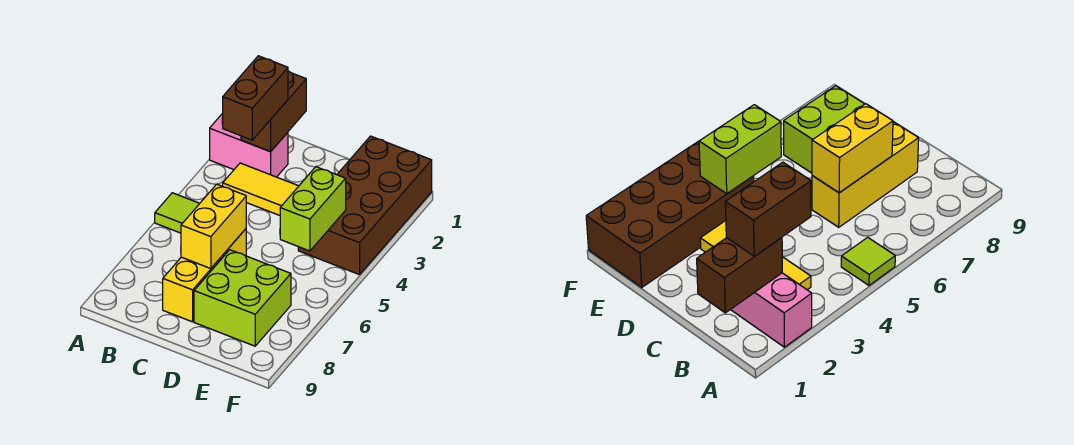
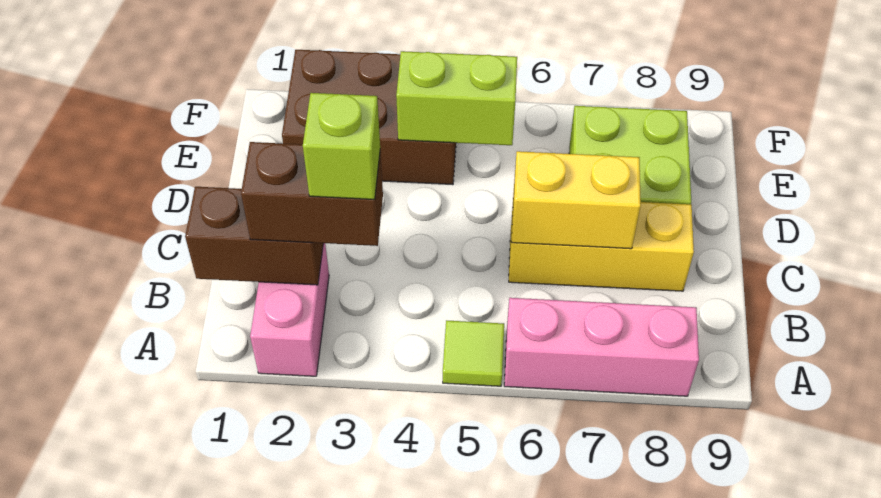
none -> pink 1x3 brick [504,298,699,396]
yellow 1x3 tile [223,163,298,215] -> none
none -> lime 1x1 brick [303,93,380,200]
brown 2x4 brick [298,136,432,275] -> brown 2x3 brick [282,50,456,185]

